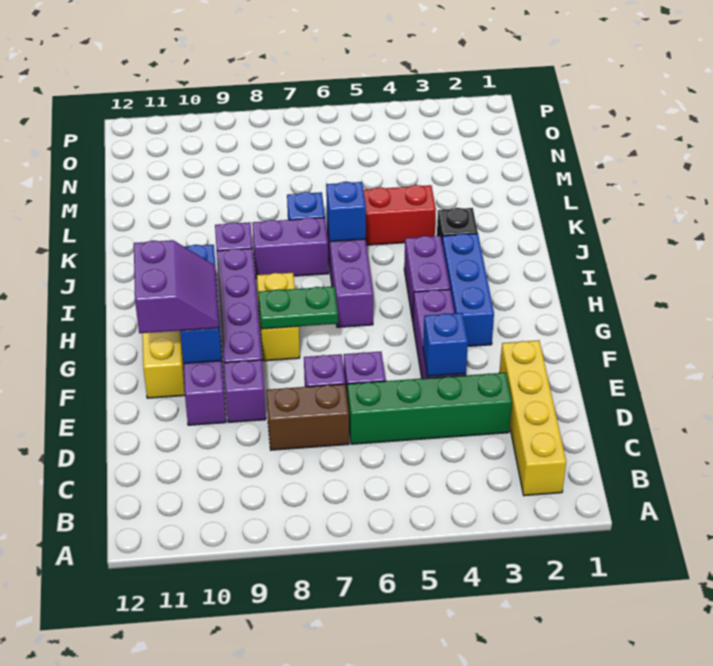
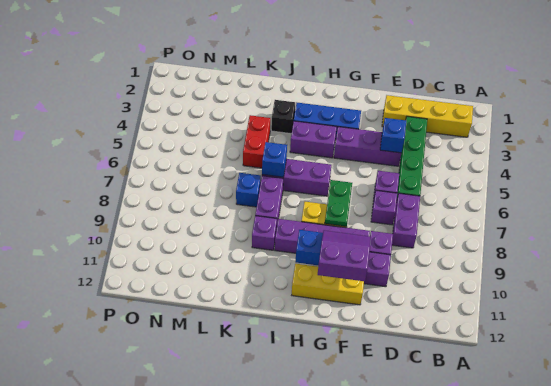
brown 1x2 brick [266,384,349,450] -> purple 1x2 brick [392,193,420,248]

